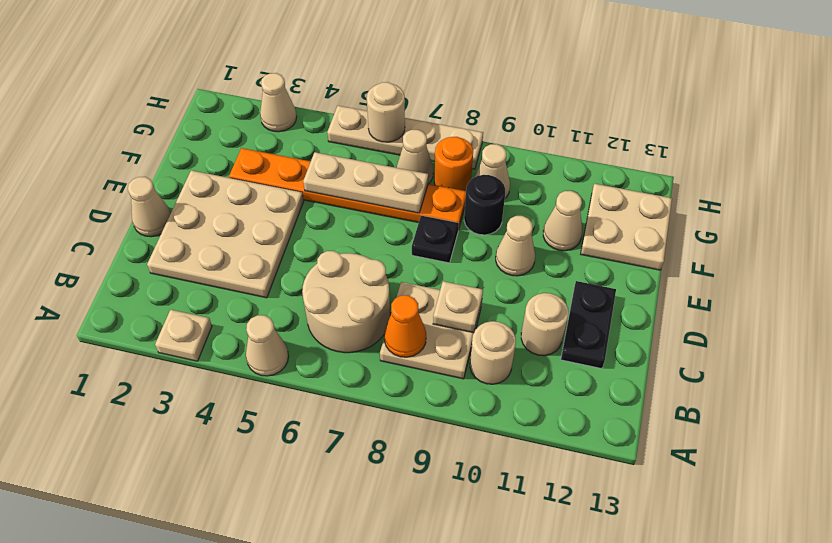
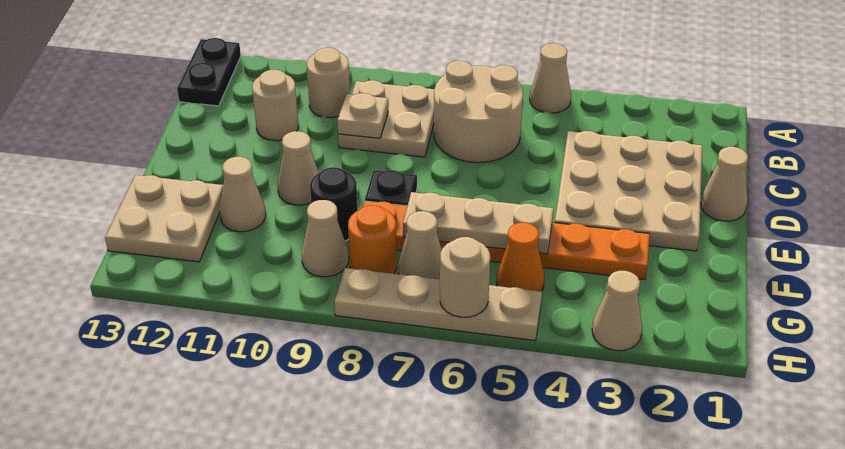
tan 1x1 plate [155,310,212,361] -> none
orange 1x1 cone [384,295,426,357] -> orange 1x1 cone moved to [497,223,544,291]
black 1x2 plate [561,281,616,369] -> black 1x2 plate moved to [177,38,241,106]

